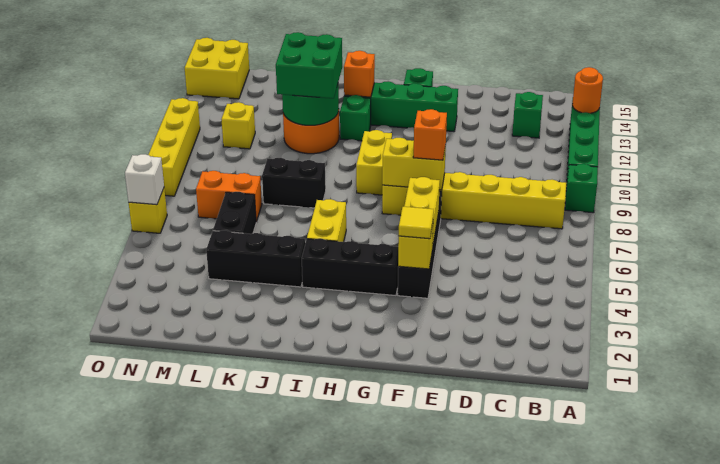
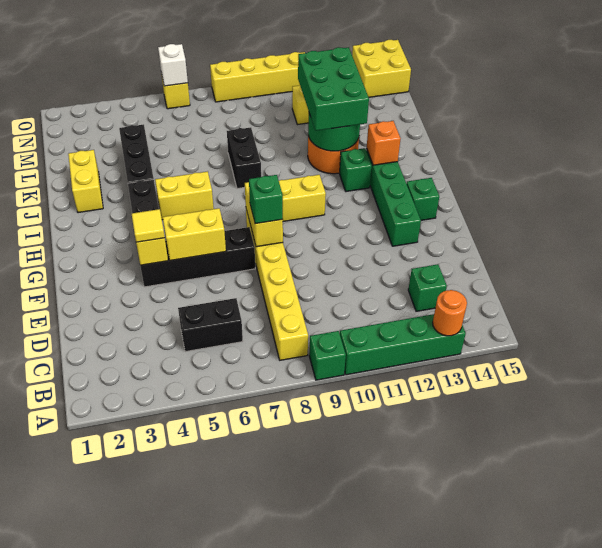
orange 1x1 brick [413,109,447,160] -> green 1x1 brick [249,175,283,224]
none -> yellow 1x2 brick [68,150,103,213]
green 2x2 brick [276,32,342,98] -> green 2x3 brick [298,47,369,131]
black 1x2 brick [213,192,256,234] -> black 1x2 brick moved to [178,298,243,352]
orange 1x2 brick [196,171,262,222] -> none

